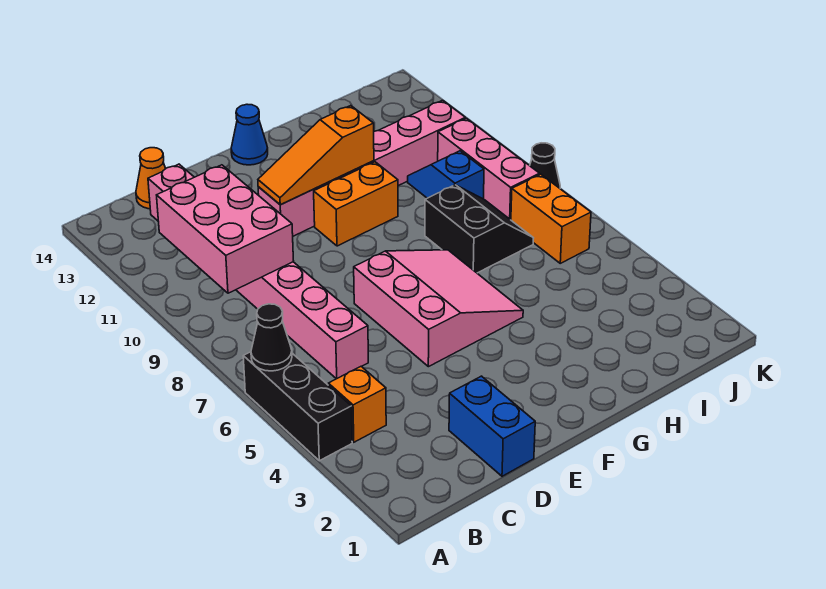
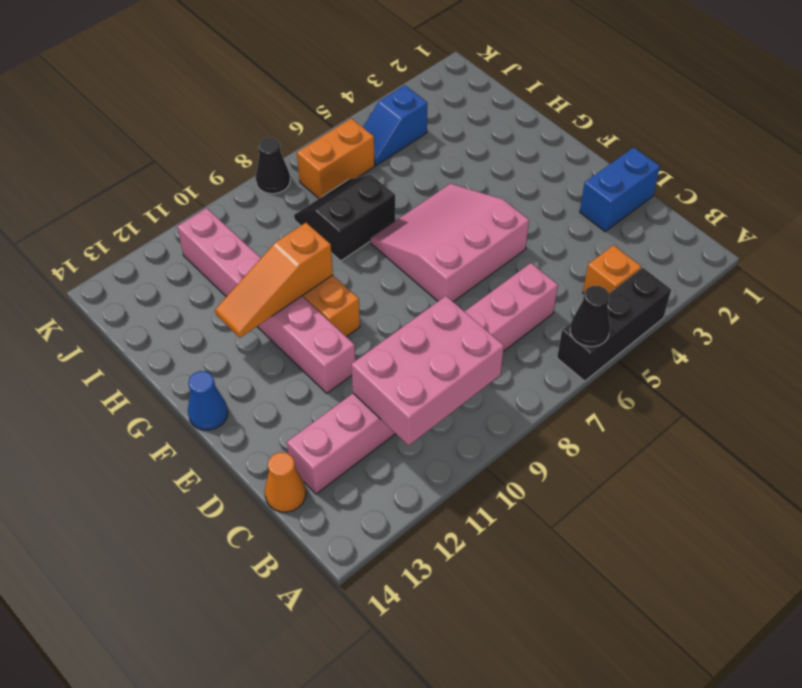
orange 1x3 slope [258,106,374,205] -> orange 1x3 slope turned to [215,223,333,338]
blue 1x2 slope [408,151,484,199] -> blue 1x2 slope moved to [363,85,427,166]
pink 1x3 brick [438,118,540,220] -> none

